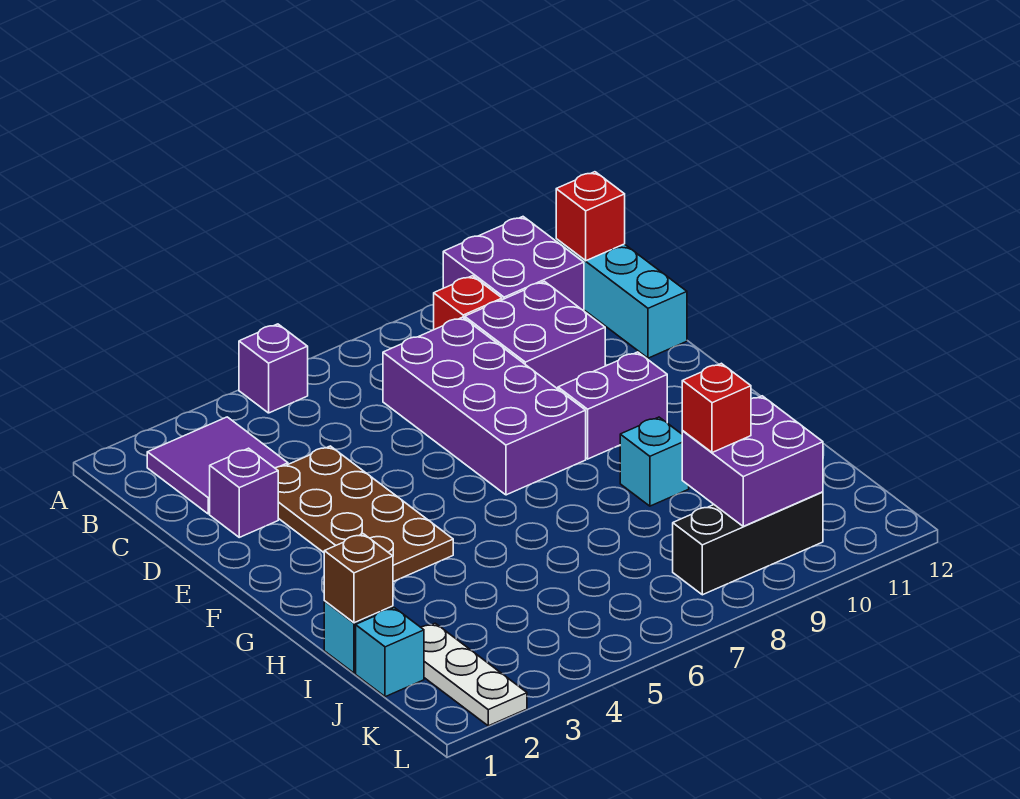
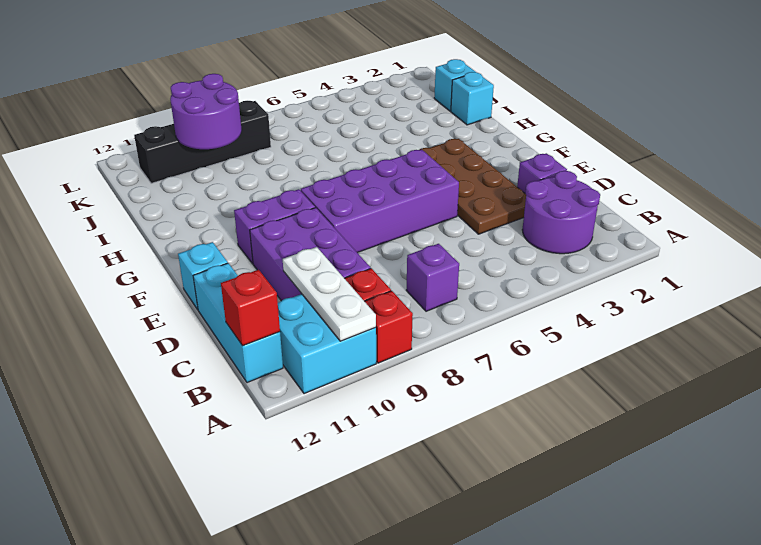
purple 1x1 brick [239,324,308,413] -> purple 1x1 brick moved to [406,244,459,311]
purple 2x2 brick [443,217,584,311] -> cyan 2x2 brick [278,294,376,394]
purple 2x2 tile [147,417,288,514] -> purple 2x2 round brick [522,171,600,254]
purple 2x4 brick [383,317,586,495] -> purple 2x4 brick turned to [301,150,459,253]
purple 2x2 brick [465,281,605,389] -> purple 2x3 brick [250,208,371,301]
cyan 1x1 brick [620,417,689,506] -> cyan 1x1 brick moved to [178,242,228,310]
brown 1x1 brick [324,534,393,623] -> none
white 1x3 plate [421,623,527,726] -> white 1x3 plate moved to [283,247,376,341]
purple 2x2 brick [682,396,823,526] -> purple 2x2 round brick [170,74,242,149]
red 1x1 brick [682,363,751,453] -> red 1x1 brick moved to [364,291,413,363]
black 1x3 brick [673,492,823,595] -> black 1x4 brick [134,101,271,183]

